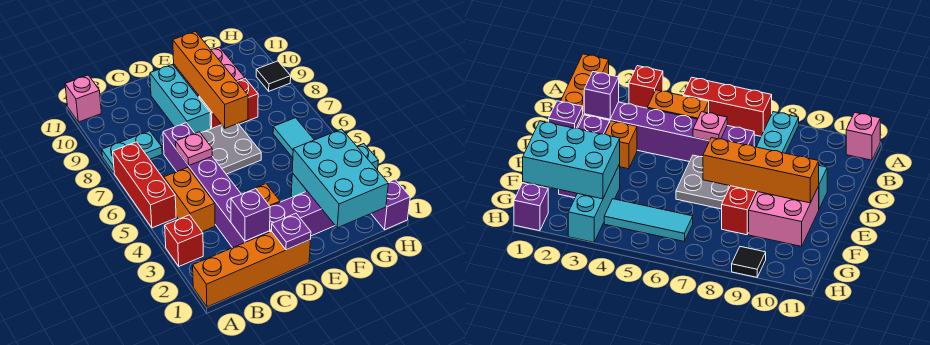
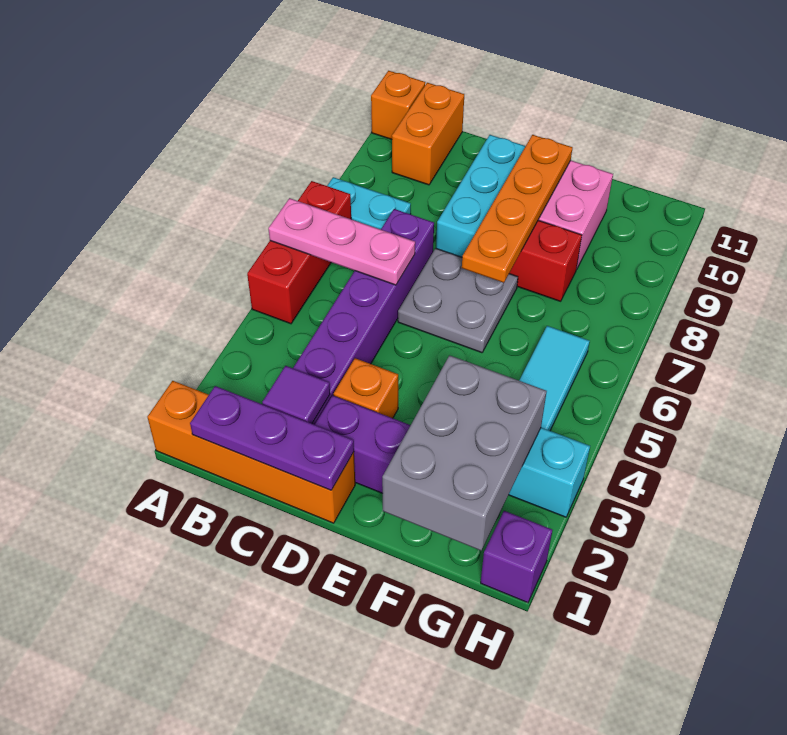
red 1x1 brick [165,215,203,266] -> none
pink 1x1 brick [65,75,101,122] -> orange 1x1 brick [371,71,425,139]
orange 1x2 brick [164,168,215,232] -> orange 1x2 brick moved to [392,83,464,185]
purple 1x1 brick [231,188,270,241] -> purple 1x1 tile [262,366,330,424]
pink 1x1 plate [176,132,212,165] -> pink 1x3 plate [268,198,415,285]
purple 1x1 plate [272,213,311,250] -> purple 1x3 plate [190,386,354,490]
orange 1x4 brick [173,32,248,128] -> orange 1x4 plate [462,135,573,283]
cyan 2x3 brick [292,129,388,228] -> grey 2x3 brick [382,355,547,551]
black 1x1 tile [256,61,291,91] -> none

